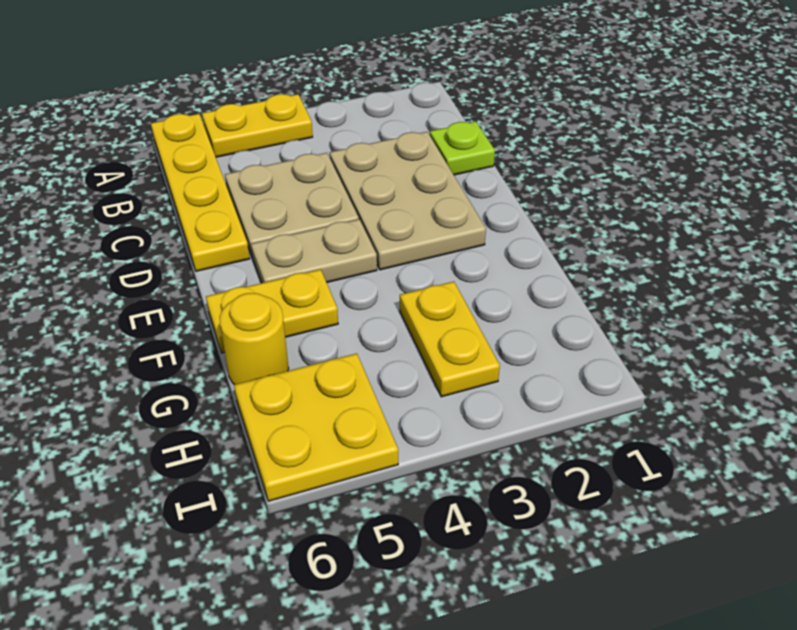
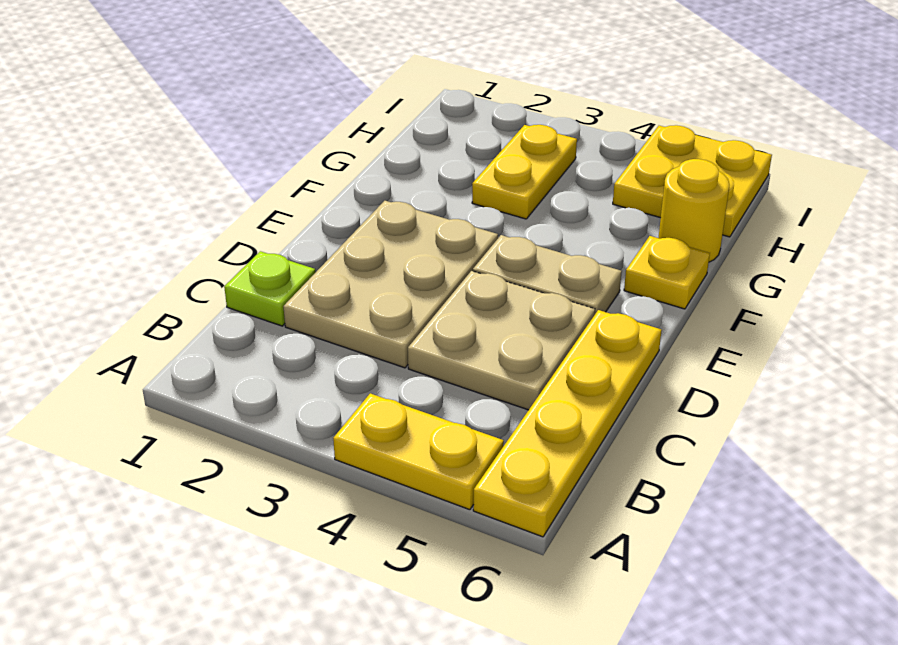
yellow 1x2 plate [206,269,338,353] -> yellow 1x1 plate [624,236,710,309]

